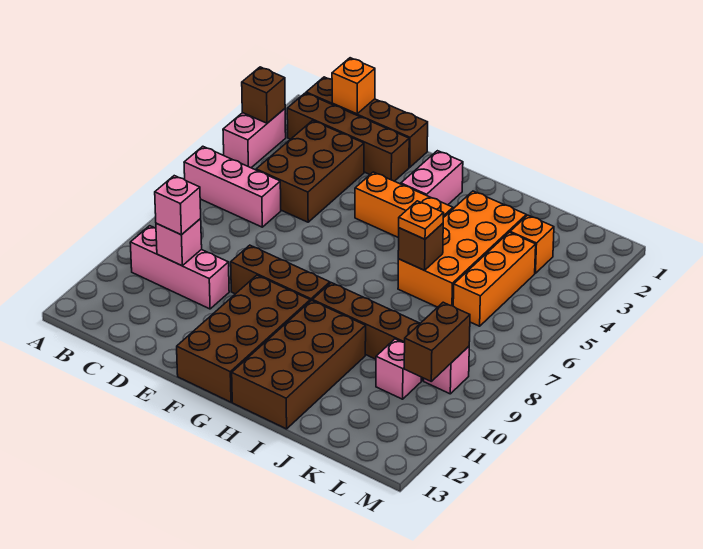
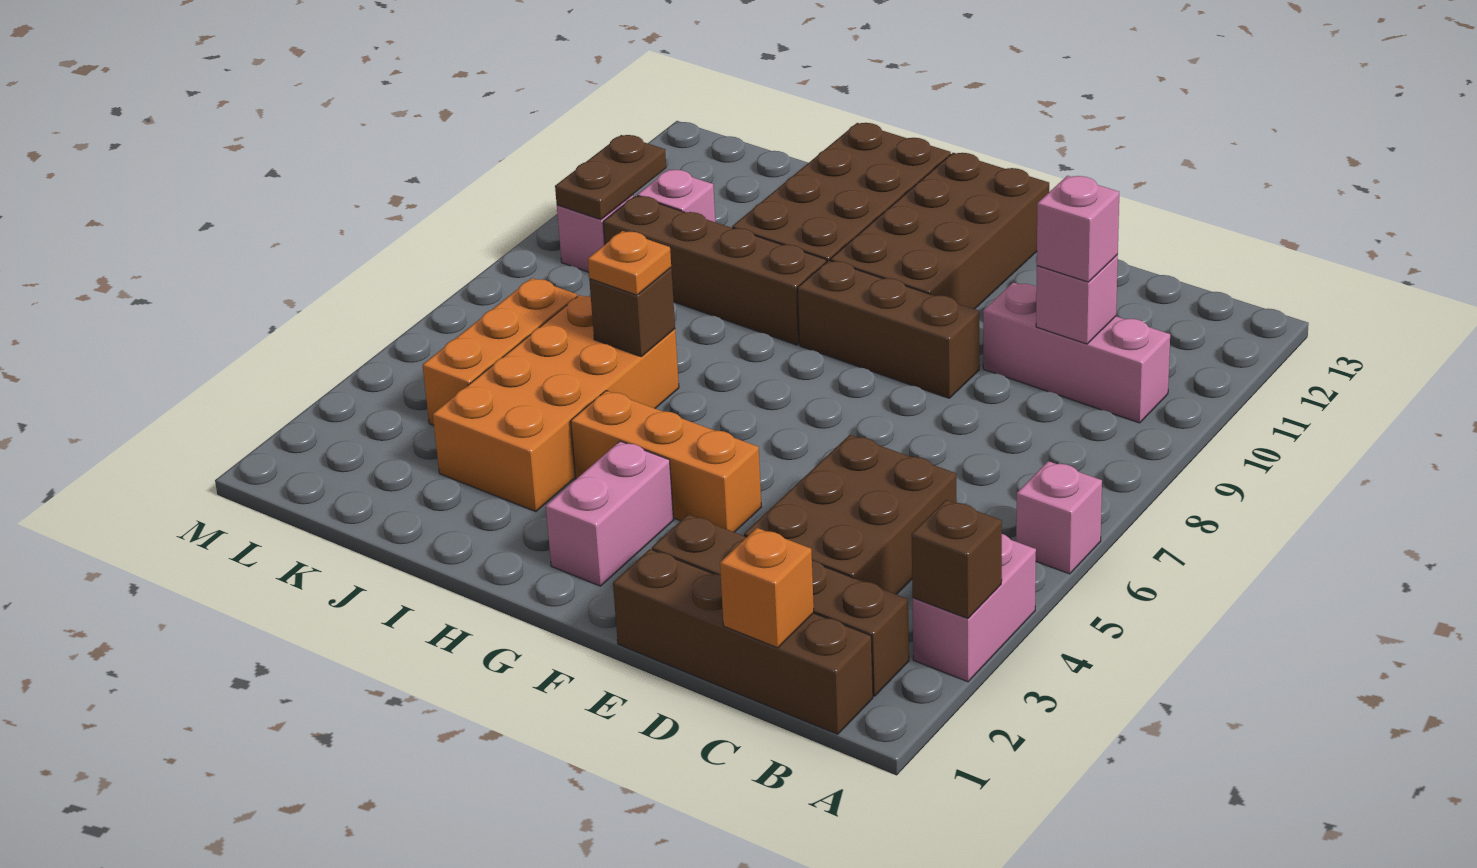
pink 1x3 brick [184,146,281,227] -> pink 1x1 brick [1016,461,1102,574]
orange 1x1 brick [510,215,554,273] -> none
brown 1x2 brick [404,302,470,381] -> brown 1x2 plate [555,135,666,220]

